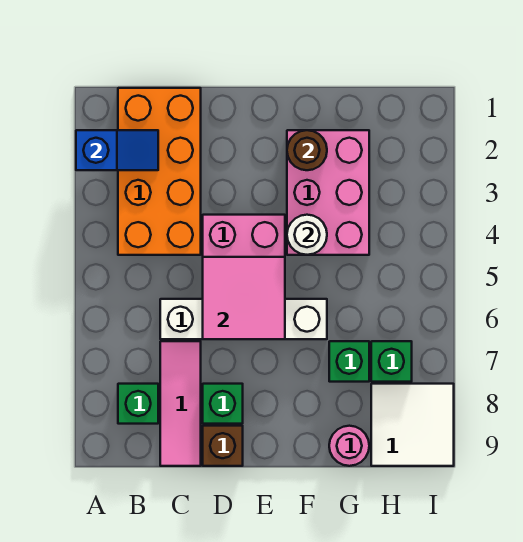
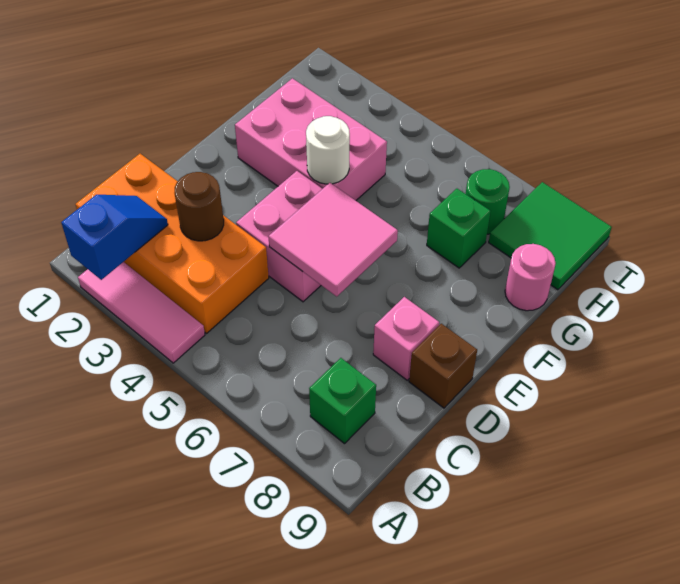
white 1x4 brick [160,299,327,339] -> none
pink 1x3 tile [160,341,201,466] -> pink 1x3 tile moved to [78,262,205,363]
green 1x1 brick [203,384,243,424] -> pink 1x1 brick [373,297,439,380]
brown 1x1 round brick [287,130,327,170] -> brown 1x1 round brick moved to [175,172,224,241]
green 1x1 brick [371,341,412,382] -> green 1x1 round brick [466,169,510,234]
white 2x2 tile [371,384,454,466] -> green 2x2 tile [489,182,612,290]

